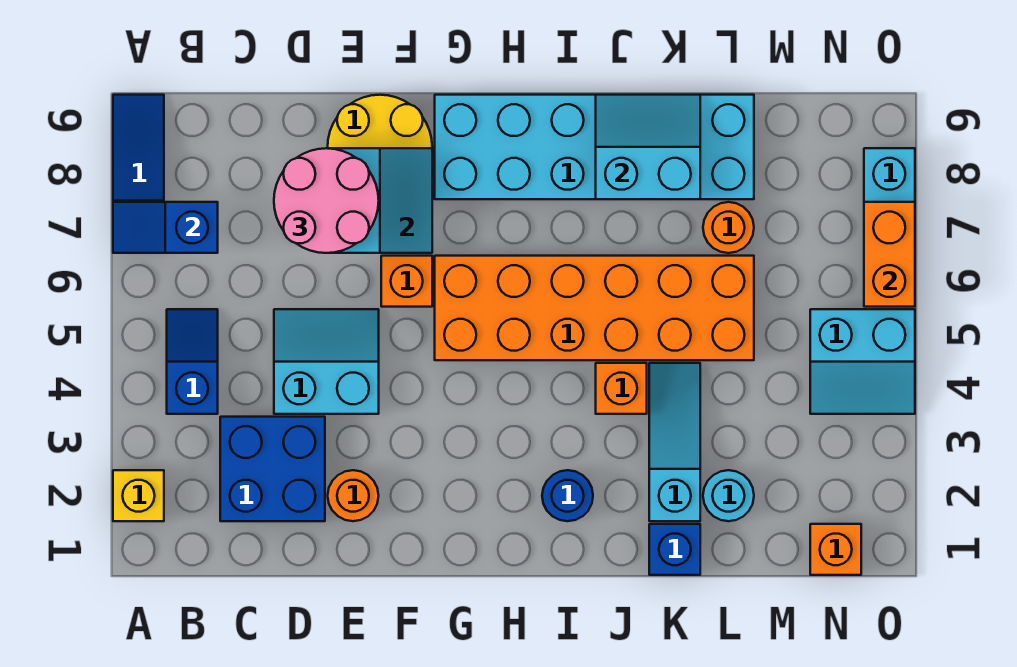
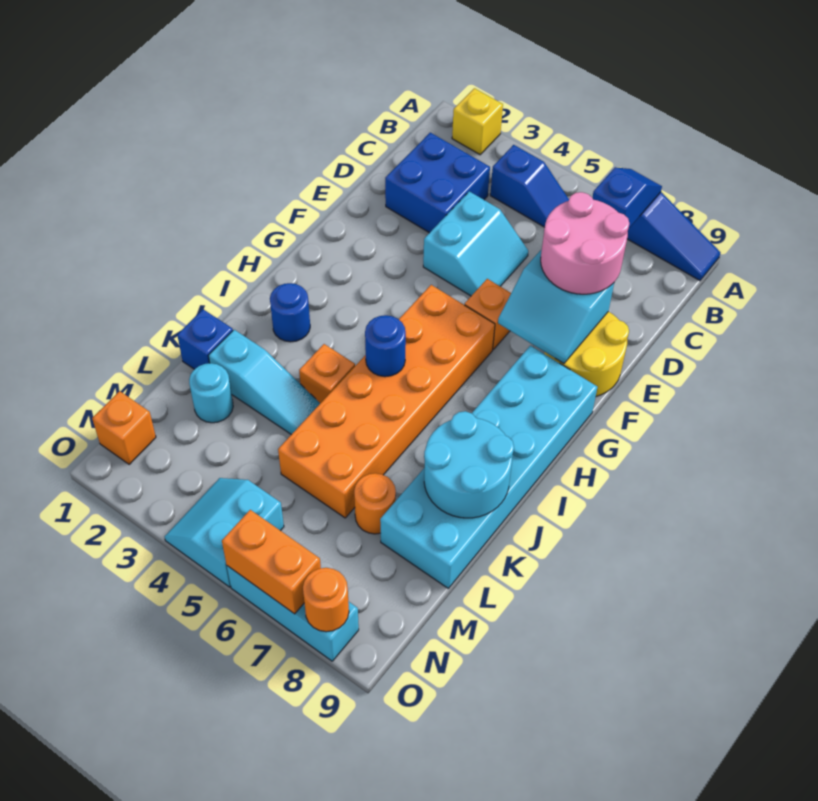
orange 1x1 round brick [328,470,379,521] -> orange 1x1 round brick moved to [303,568,349,632]
none -> blue 1x1 round brick [365,315,406,377]
cyan 2x2 slope [596,95,700,199] -> cyan 2x2 round brick [424,411,514,518]

